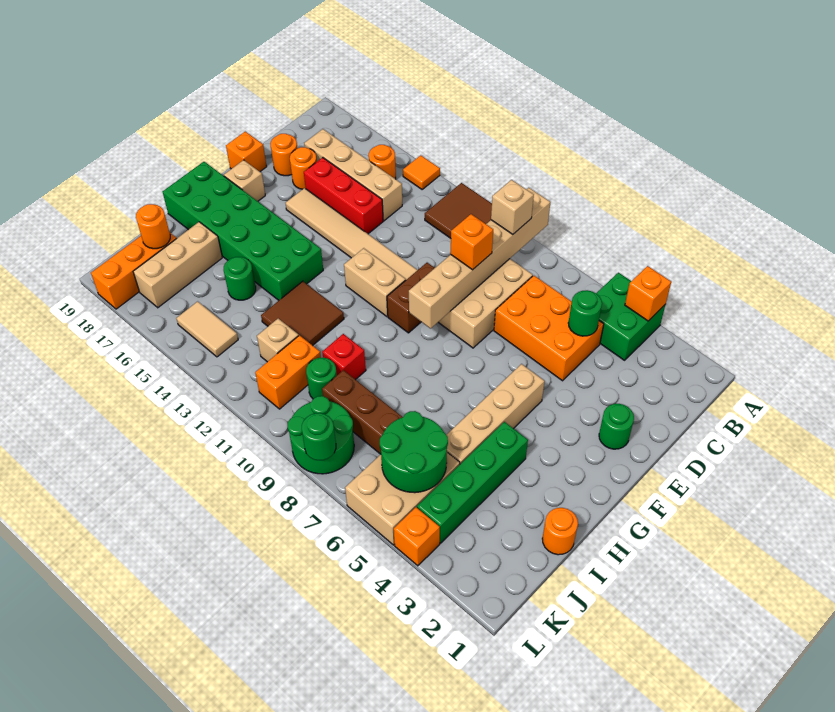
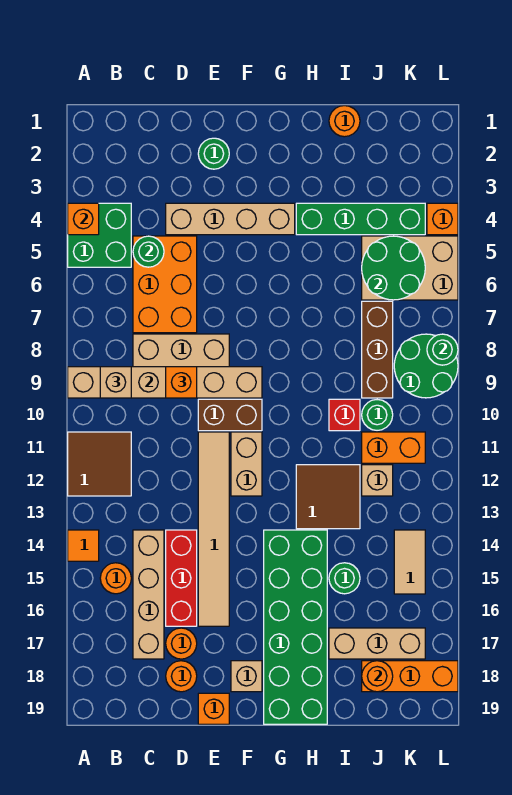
tan 1x4 brick [447,364,545,464] -> tan 1x4 brick moved to [166,203,295,235]

